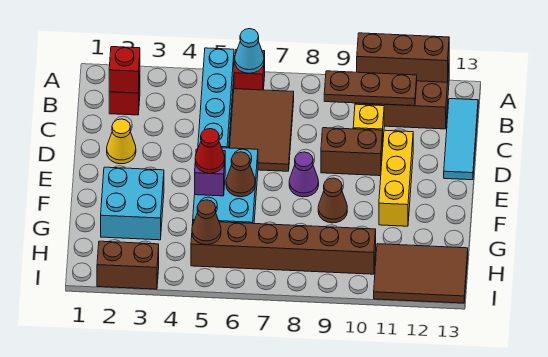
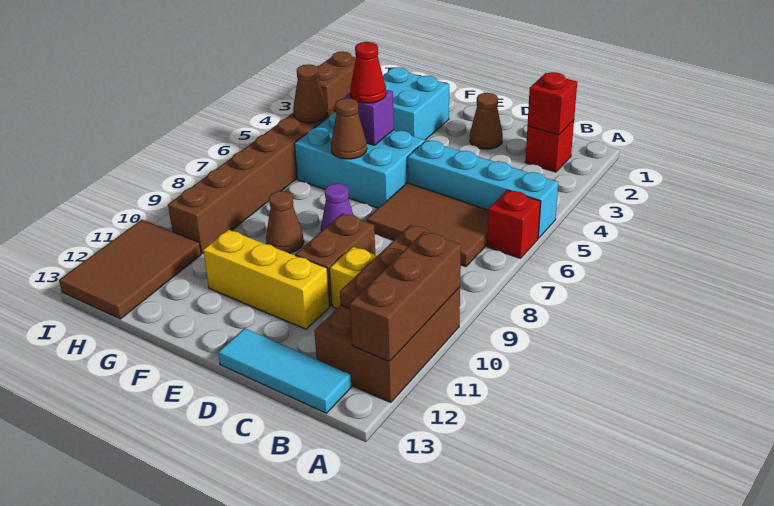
cyan 1x1 cone [235,29,264,73] -> none
yellow 1x1 cone [107,119,136,164] -> brown 1x1 cone [470,93,503,149]

